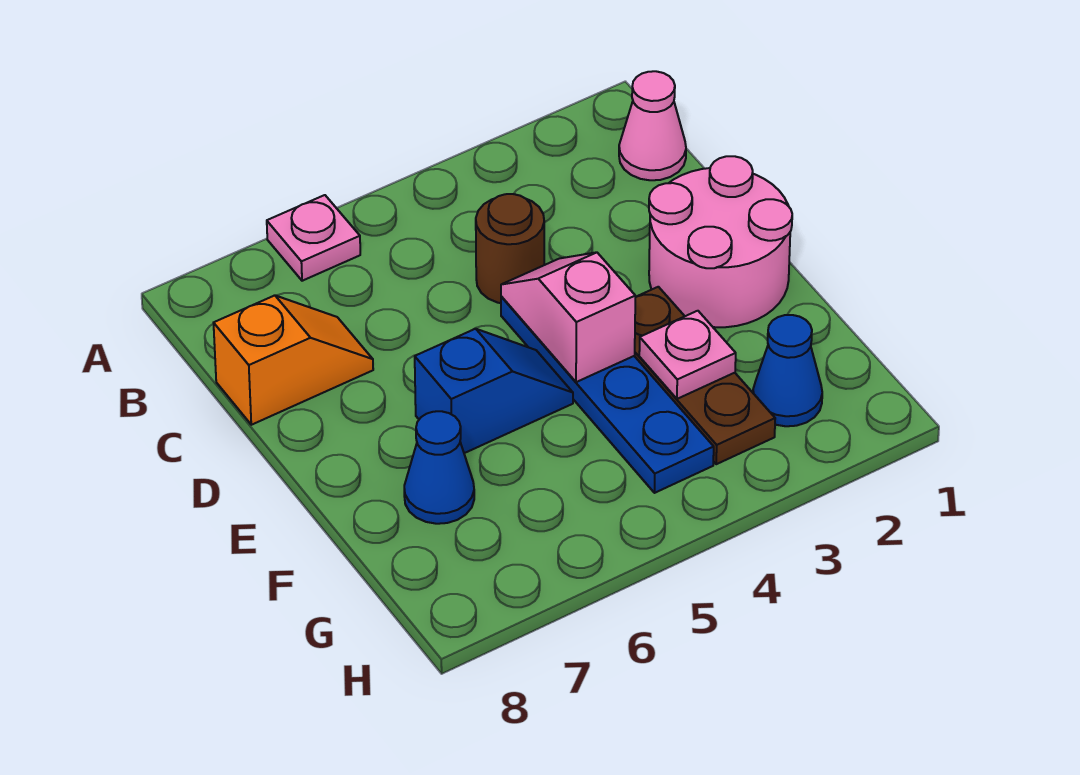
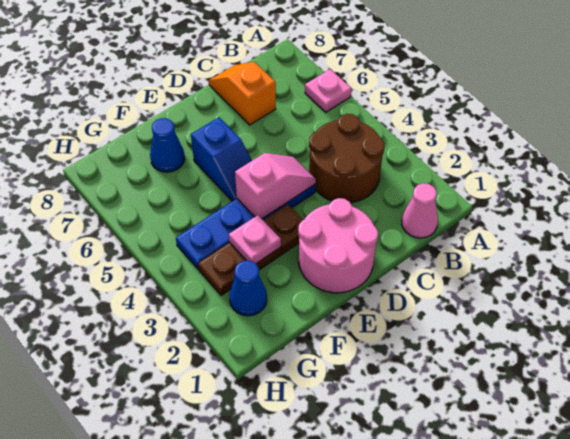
brown 1x1 round brick [476,194,544,303] -> brown 2x2 round brick [309,114,385,203]
orange 1x2 slope [214,295,373,425] -> orange 1x2 slope turned to [209,62,276,125]

